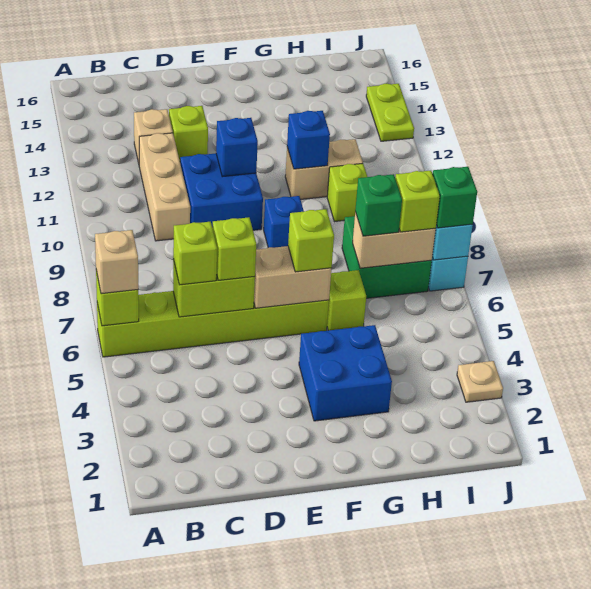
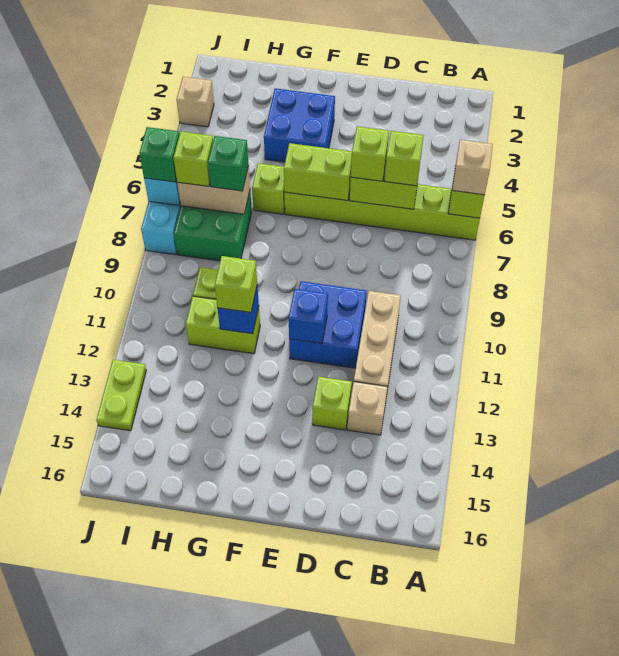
tan 1x2 brick [254,246,331,308] -> lime 1x2 brick [284,143,352,201]
lime 1x1 brick [288,209,334,272] -> lime 1x1 brick moved to [215,256,257,312]
blue 1x1 brick [264,196,304,248] -> none
tan 1x2 brick [285,139,363,199] -> lime 1x2 brick [186,296,260,354]
tan 1x1 plate [457,361,503,402] -> tan 1x1 brick [177,77,214,127]

